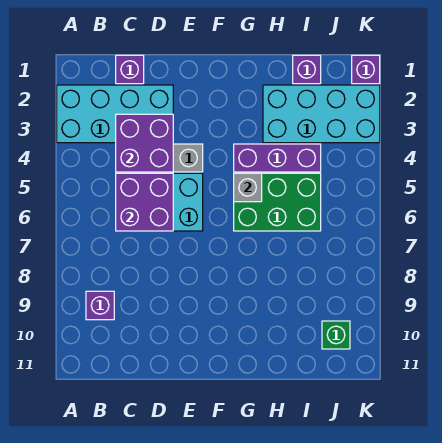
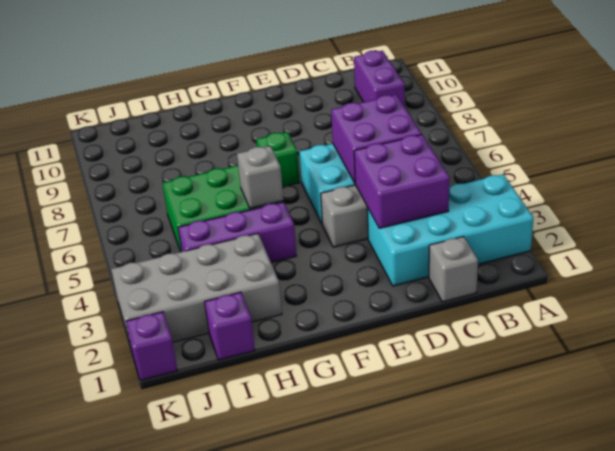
purple 1x1 brick [86,291,114,320] -> purple 1x2 brick [354,51,405,107]
purple 1x1 brick [116,55,144,84] -> grey 1x1 brick [429,237,478,302]
cyan 2x4 brick [263,85,380,143] -> grey 2x4 brick [111,234,282,350]
green 1x1 brick [322,321,350,349] -> green 1x1 brick moved to [256,132,300,187]

